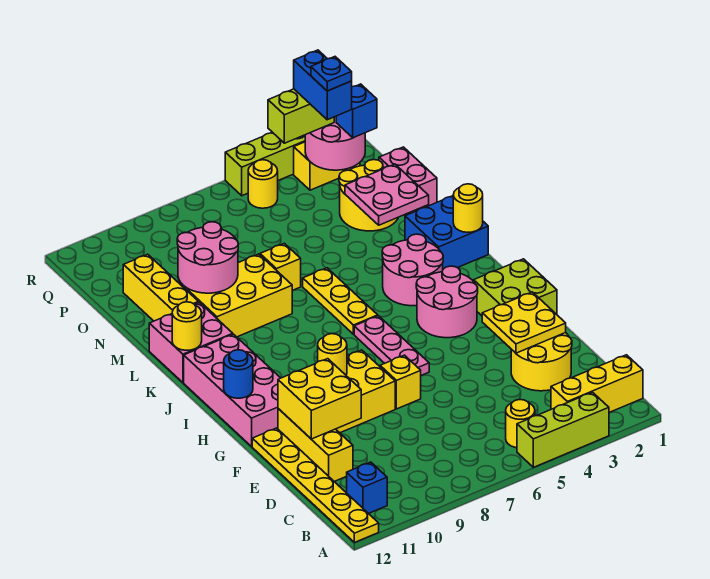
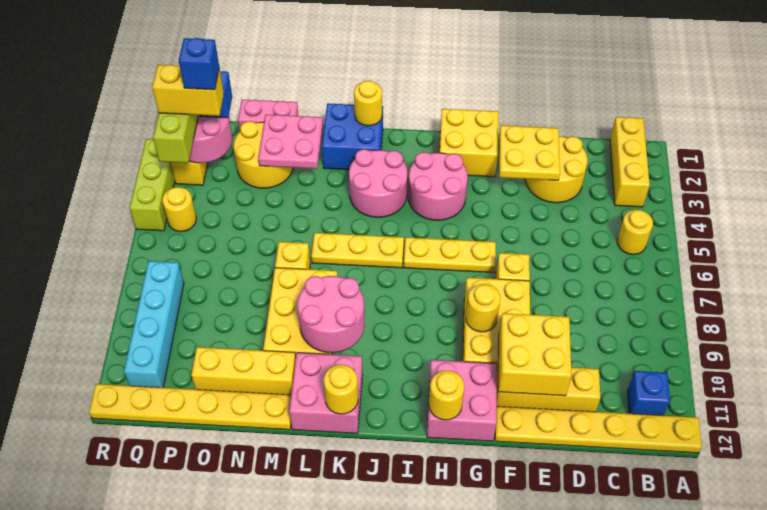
lime 1x3 brick [517,392,609,467] -> none
lime 2x2 brick [474,259,557,316] -> yellow 2x2 brick [440,109,498,177]
pink 1x3 plate [354,316,429,375] -> yellow 1x3 plate [404,237,496,273]
pink 2x4 brick [184,334,280,446] -> pink 2x2 brick [427,360,497,441]
blue 1x1 round brick [224,350,253,398] -> yellow 1x1 round brick [429,371,464,420]
pink 2x2 round brick [177,222,238,293] -> pink 2x2 round brick moved to [298,276,364,353]
none -> yellow 1x6 plate [89,384,291,430]
blue 1x2 brick [294,50,352,120] -> yellow 1x2 brick [152,65,224,116]
blue 1x1 plate [311,57,352,91] -> blue 1x1 brick [179,38,219,90]
none -> cyan 1x4 brick [124,261,184,388]

